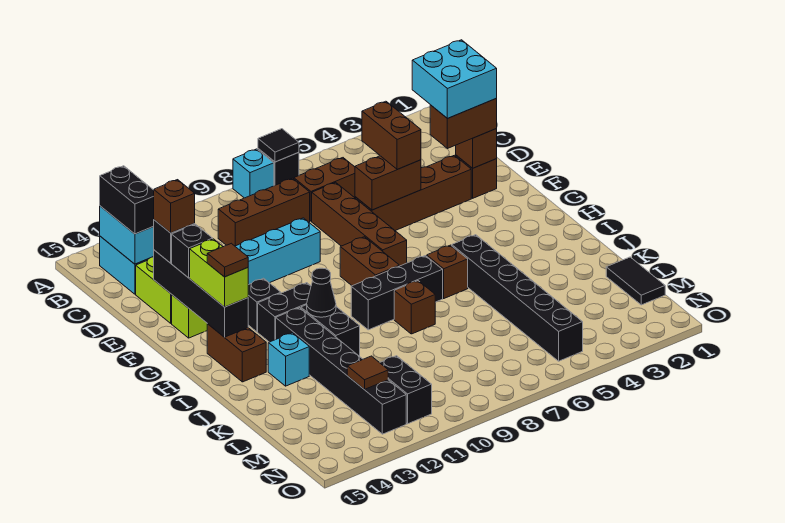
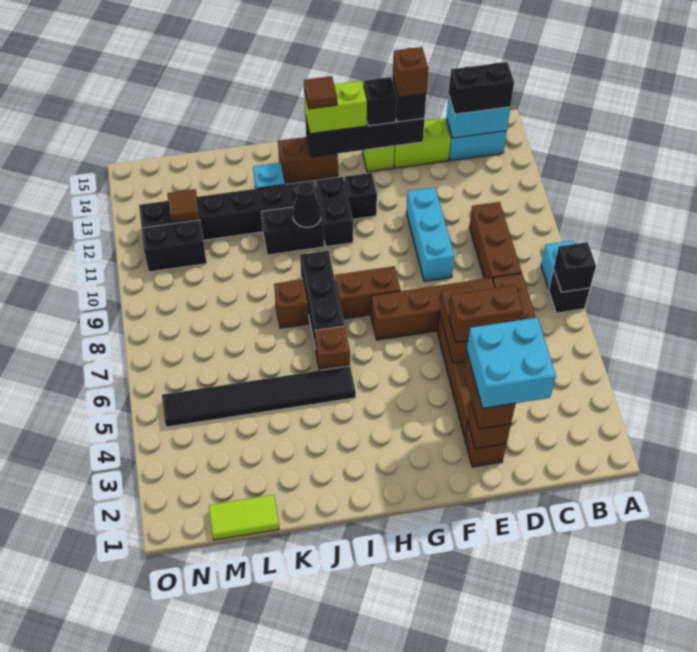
black 1x1 tile [258,129,299,162] -> black 1x1 brick [554,242,596,292]
black 1x6 brick [452,235,583,361] -> black 1x6 tile [162,366,356,427]
black 1x2 tile [606,257,665,305] -> lime 1x2 tile [209,495,279,540]

